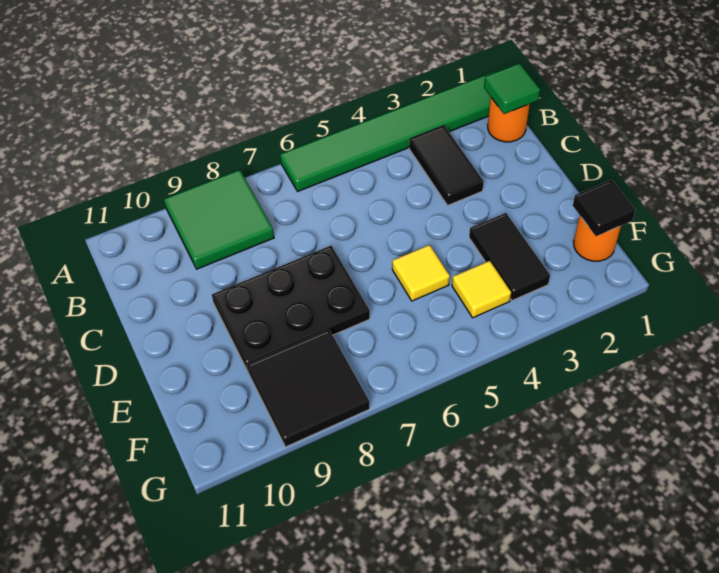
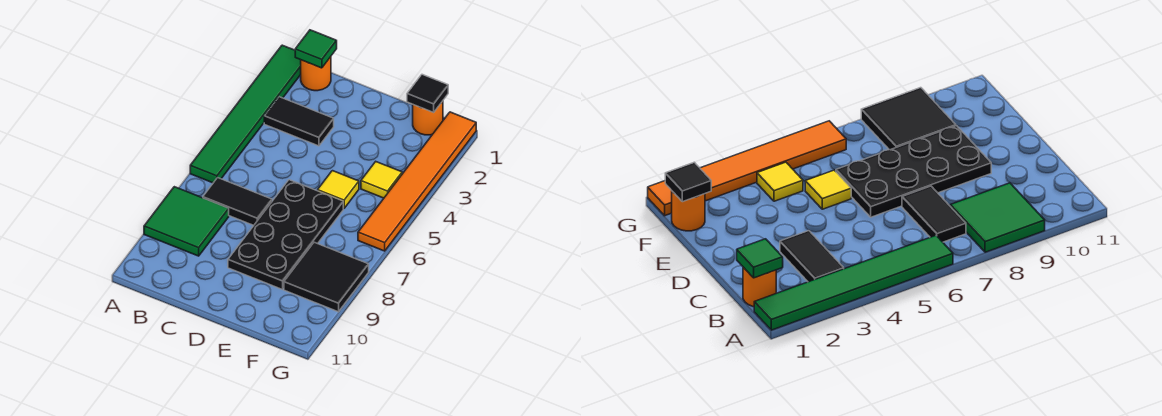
black 2x3 plate [212,245,370,371] -> black 2x4 plate [228,180,343,290]
black 1x2 tile [469,213,550,300] -> black 1x2 tile moved to [203,178,272,225]
none -> orange 1x6 tile [358,112,476,251]

